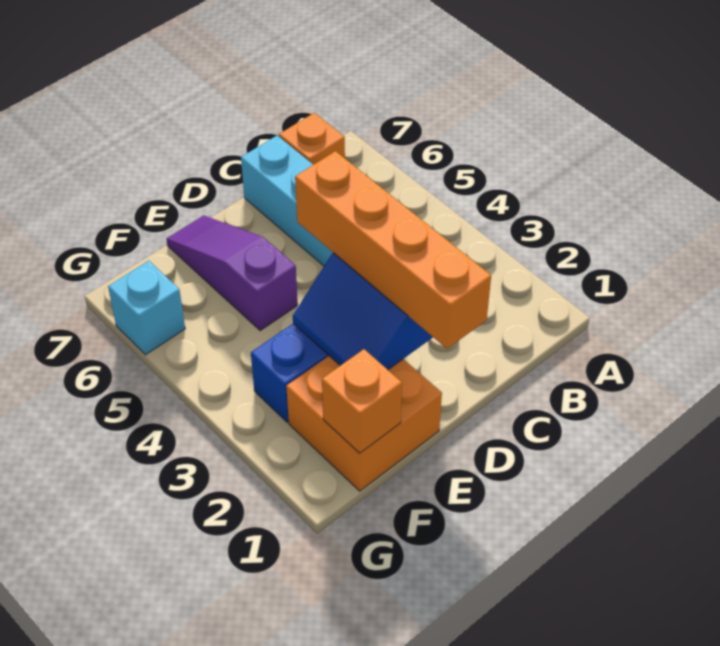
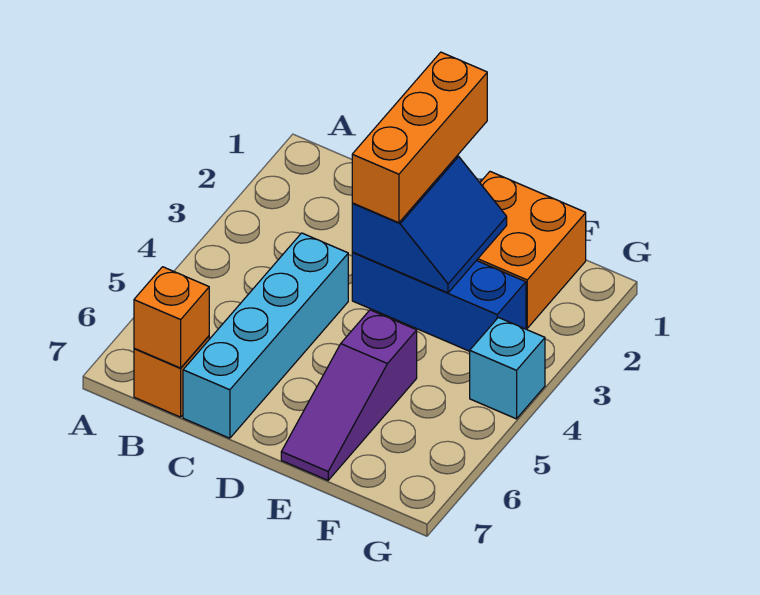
orange 1x4 brick [295,151,491,349] -> orange 1x3 brick [352,52,487,223]
orange 1x1 brick [322,349,402,453] -> orange 1x1 brick moved to [134,267,209,368]
cyan 1x1 brick [108,261,185,355] -> cyan 1x1 brick moved to [470,317,545,419]

